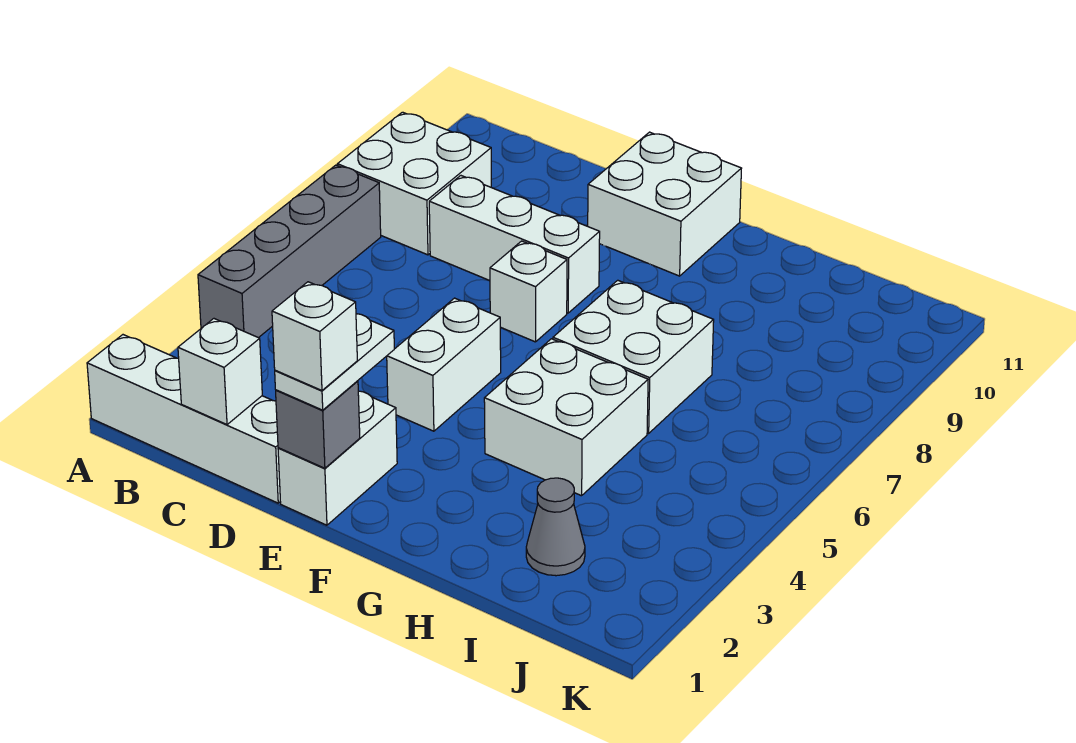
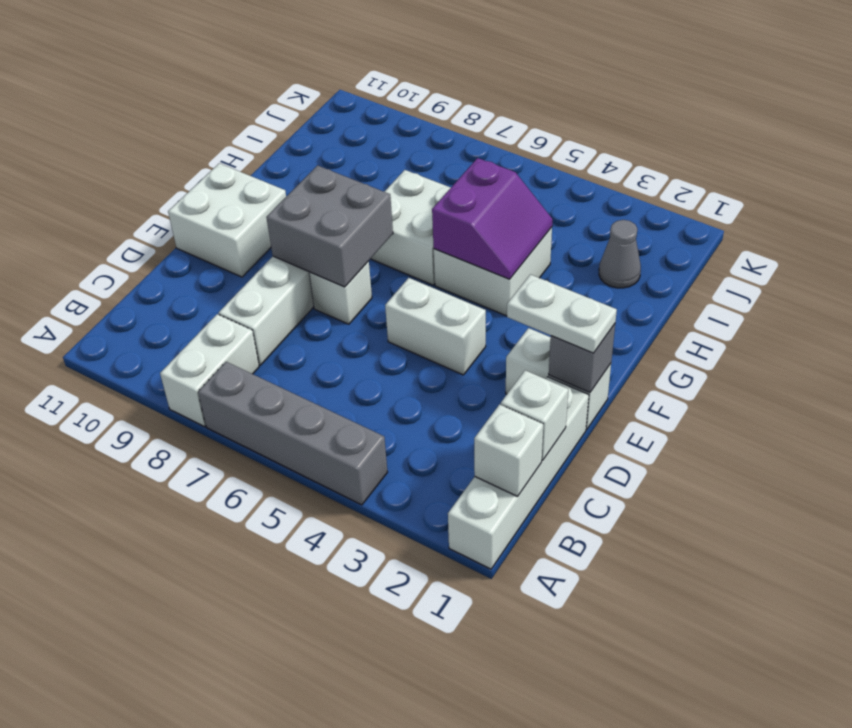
white 2x2 brick [337,112,491,255] -> white 1x2 brick [160,314,259,427]
white 1x1 brick [272,282,357,390] -> white 1x1 brick moved to [474,404,543,496]
none -> grey 2x2 brick [266,166,393,287]
none -> purple 2x2 slope [432,158,553,279]

